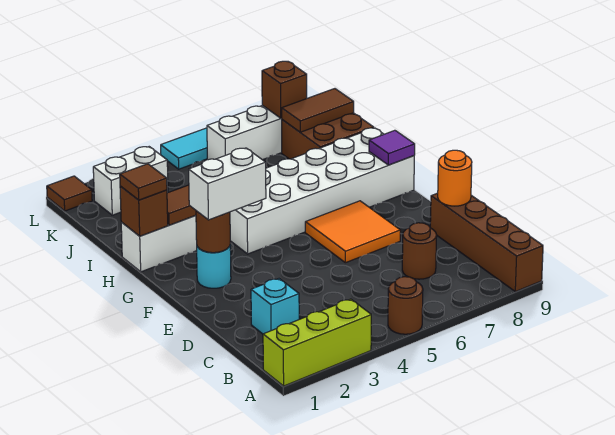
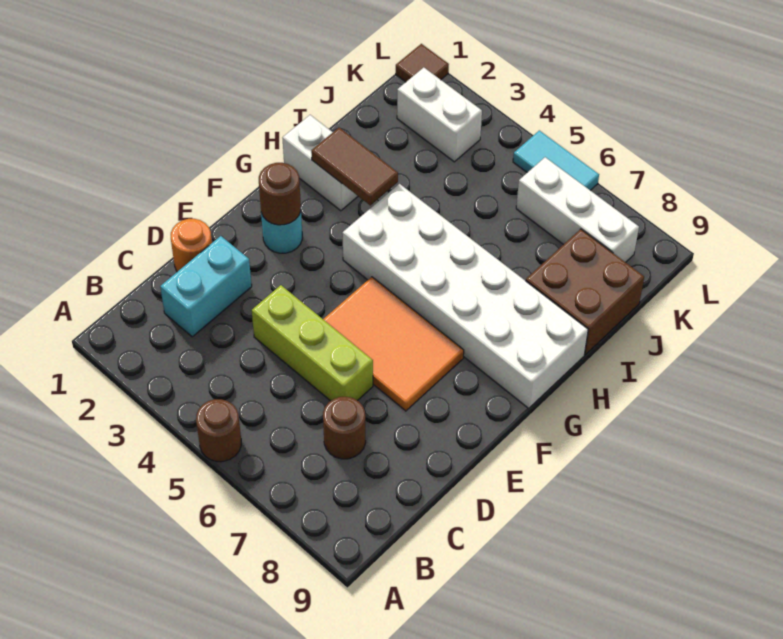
lime 1x3 brick [263,299,371,386] -> lime 1x3 brick moved to [252,285,373,401]
brown 1x4 brick [430,193,543,292] -> none
cyan 1x1 brick [251,279,299,334] -> cyan 1x2 brick [160,236,252,337]
orange 1x1 round brick [438,150,472,206] -> orange 1x1 round brick moved to [171,219,212,272]
orange 2x2 tile [305,201,400,263] -> orange 2x3 tile [323,277,464,411]
white 1x2 brick [189,148,266,220] -> none
purple 1x1 tile [369,130,415,165] -> none
brown 1x1 brick [120,186,168,236] -> none
brown 1x1 tile [120,164,167,200] -> none
brown 1x2 tile [282,89,354,132] -> none
brown 1x1 brick [262,61,307,118] -> none

